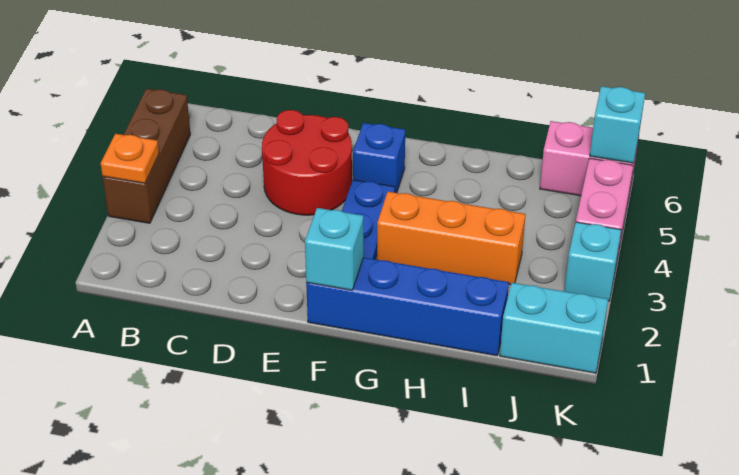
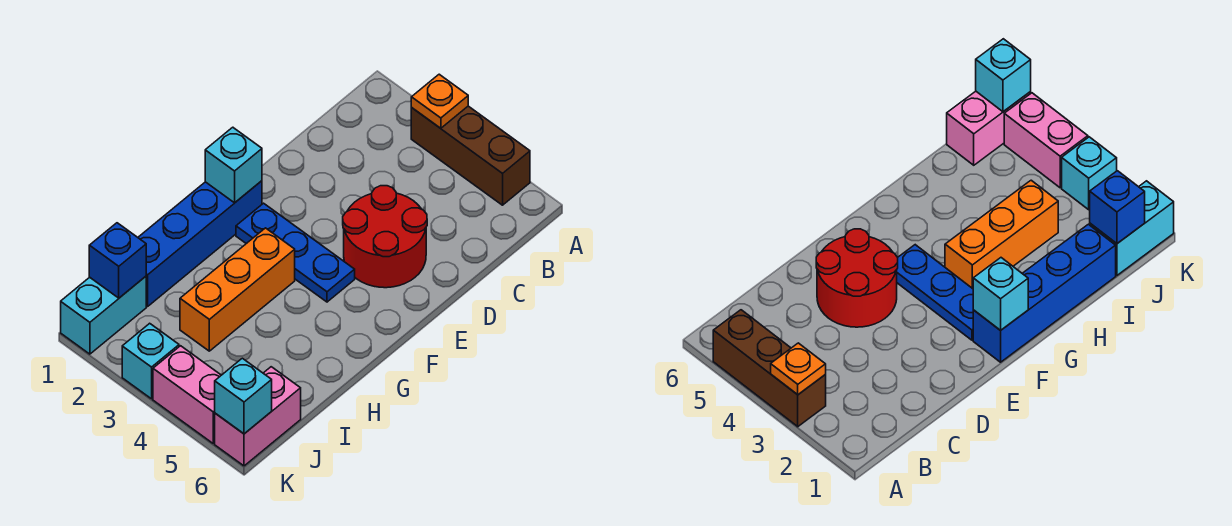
blue 1x1 brick [353,123,405,193] -> blue 1x1 brick moved to [89,223,146,298]

